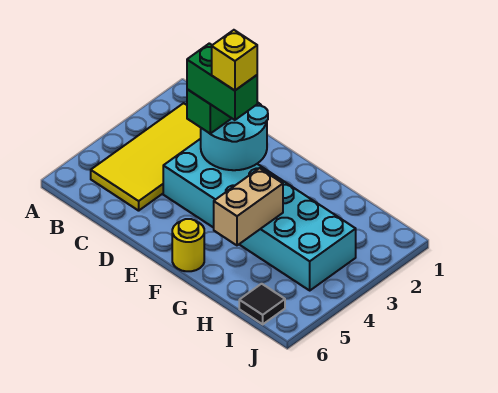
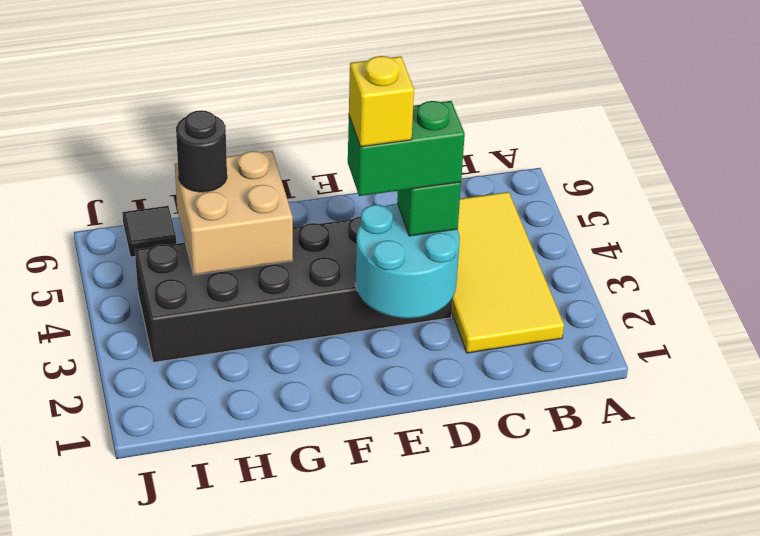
cyan 2x6 brick [163,139,356,290] -> black 2x6 brick [135,217,453,362]
yellow 1x1 round brick [172,219,204,271] -> none
tan 1x2 brick [214,168,283,245] -> tan 2x2 brick [175,151,293,275]
none -> black 1x1 round brick [176,110,227,192]

